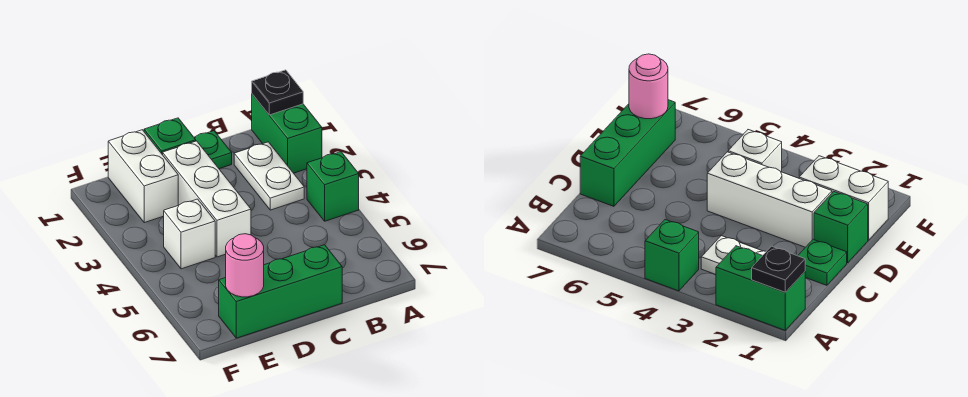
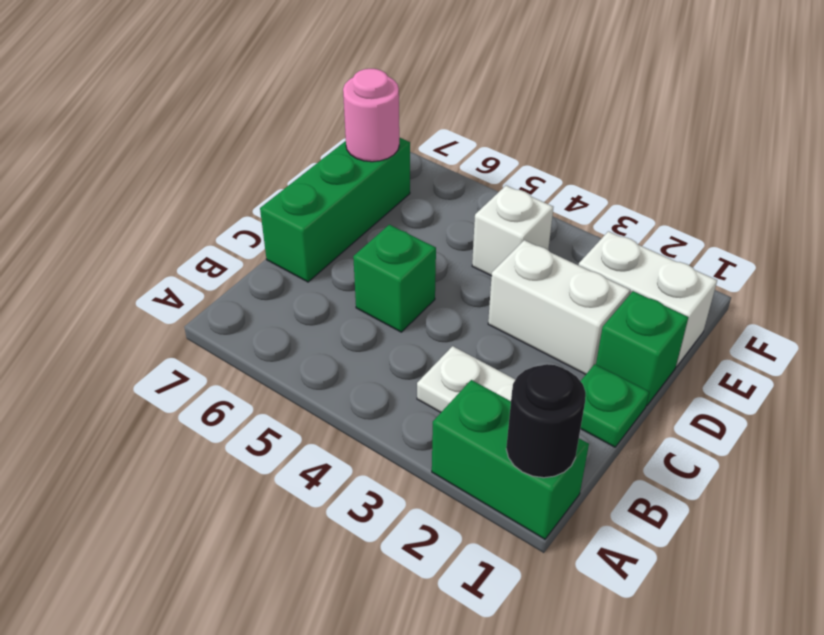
black 1x1 plate [252,70,303,115] -> black 1x1 round brick [506,364,586,478]
green 1x1 brick [307,152,359,221] -> green 1x1 brick moved to [353,225,436,332]
white 1x3 brick [163,141,251,257] -> white 1x2 brick [488,240,630,374]

